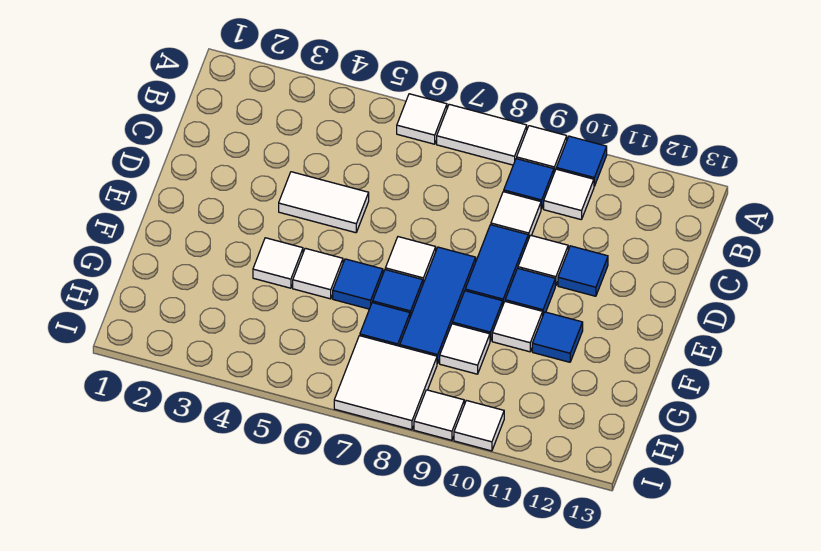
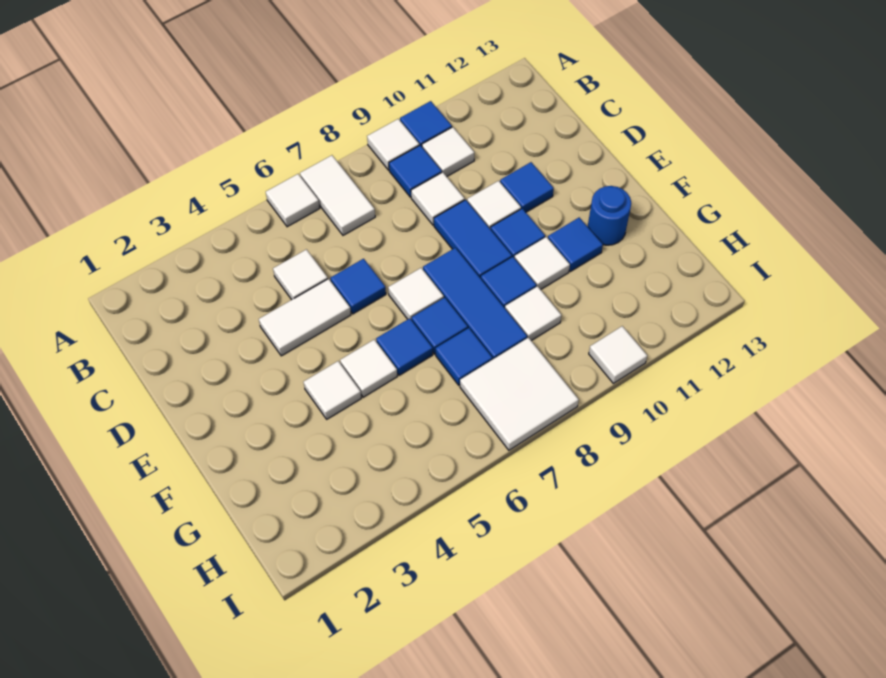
white 1x2 tile [437,104,527,165] -> white 1x2 tile turned to [300,155,375,235]
none -> blue 1x1 tile [330,259,386,314]
none -> blue 1x1 round brick [588,186,631,245]
white 1x1 tile [414,390,464,440] -> white 1x1 tile moved to [273,249,328,300]

